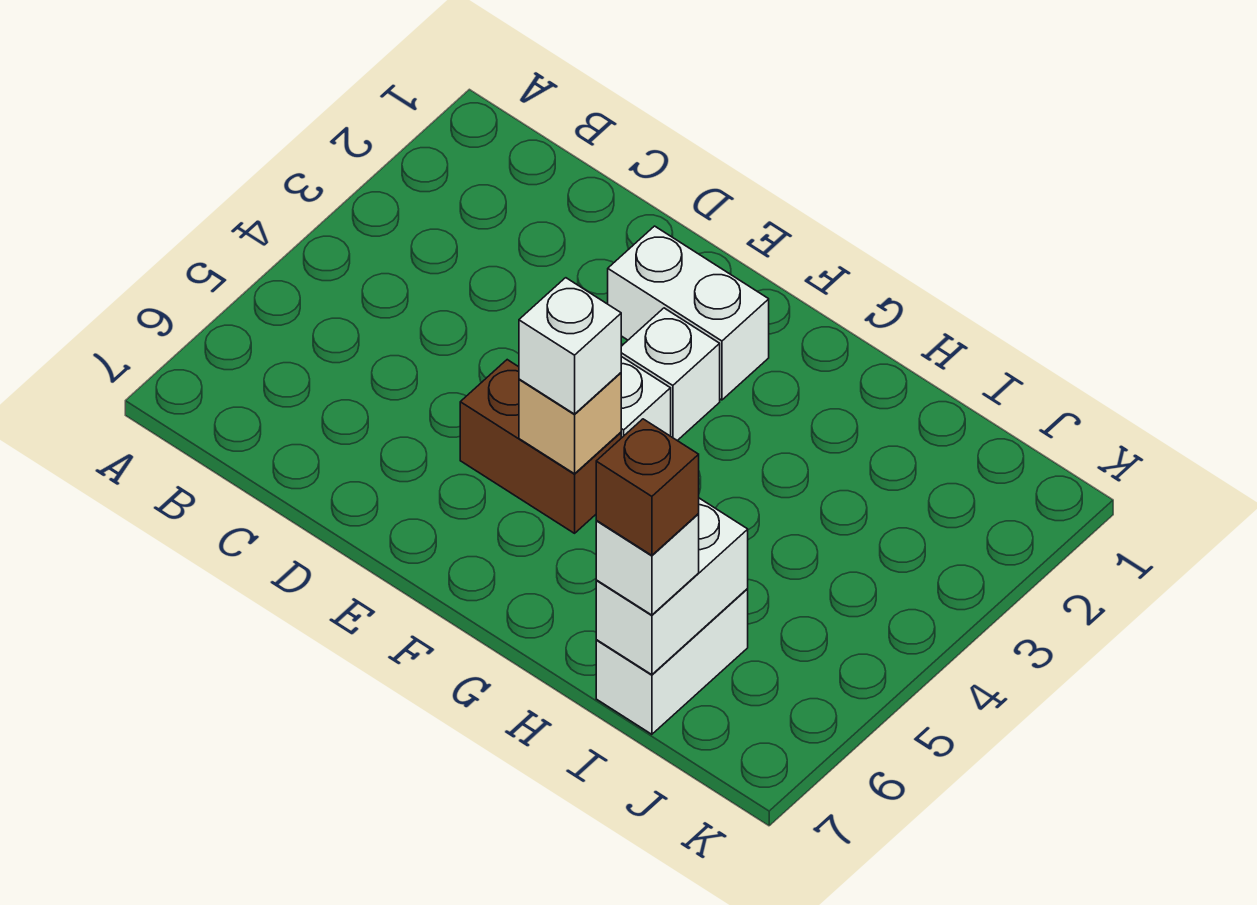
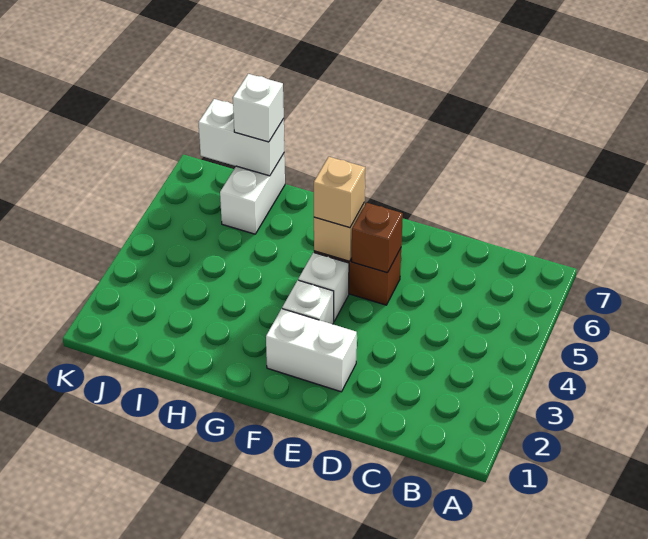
white 1x1 brick [519,278,621,414] -> tan 1x1 brick [314,157,365,228]
white 1x2 brick [596,498,748,675] -> white 1x2 brick turned to [198,99,284,176]
brown 1x1 brick [596,419,699,555] -> brown 1x1 brick moved to [352,203,403,273]

